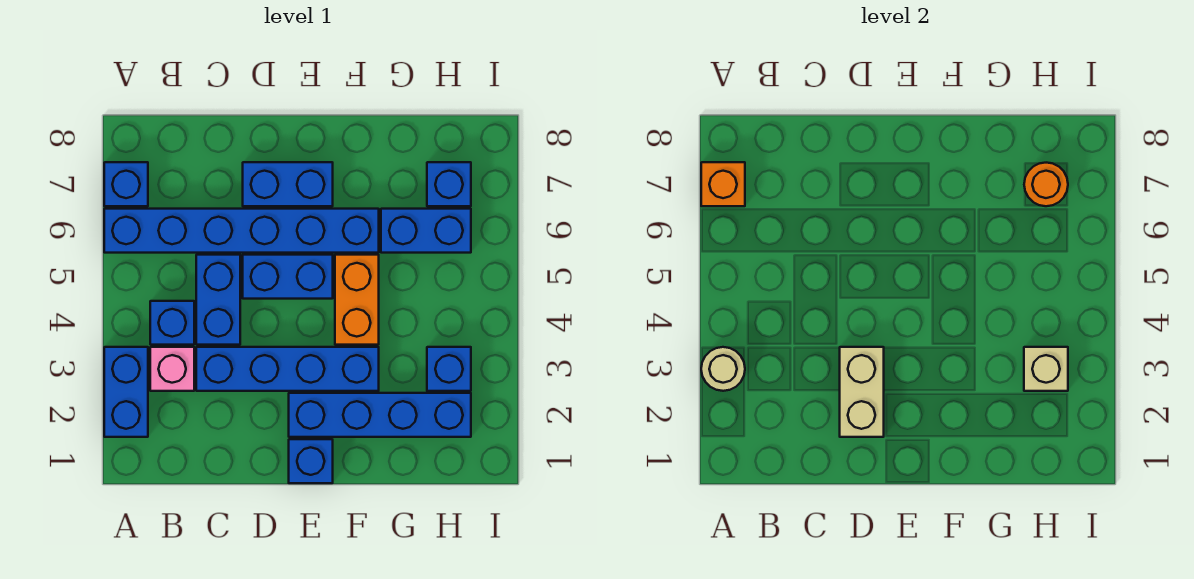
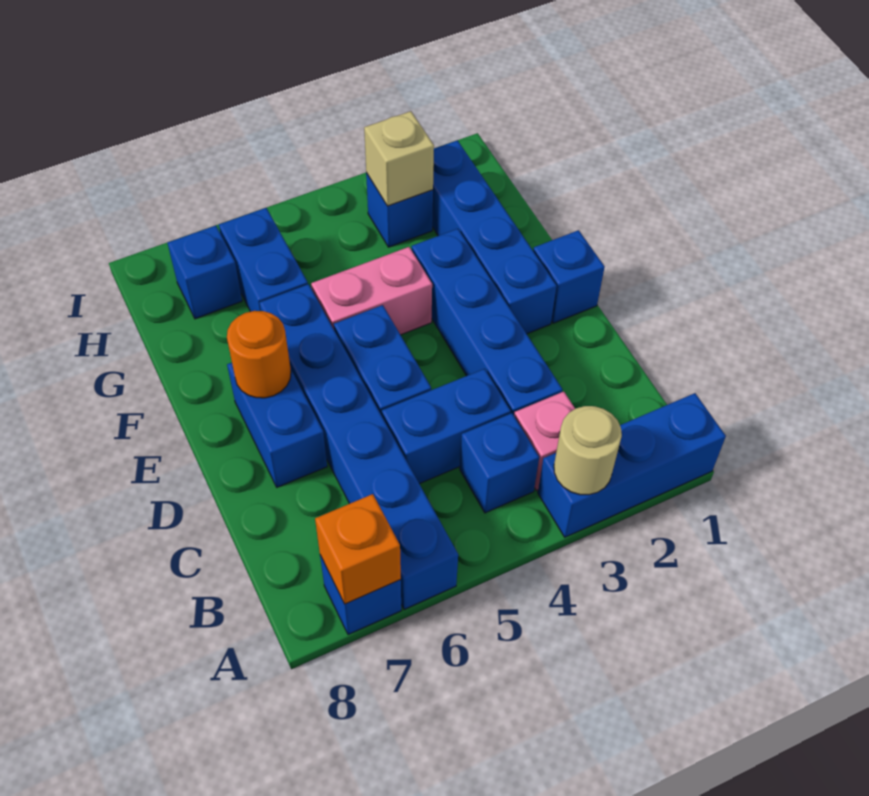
blue 1x2 brick [104,347,148,437] -> blue 1x3 brick [538,393,726,537]
tan 1x2 brick [840,347,884,437] -> none
orange 1x2 brick [335,255,379,345] -> pink 1x2 brick [311,247,432,335]
orange 1x1 round brick [1024,163,1068,206] -> orange 1x1 round brick moved to [227,311,291,398]

